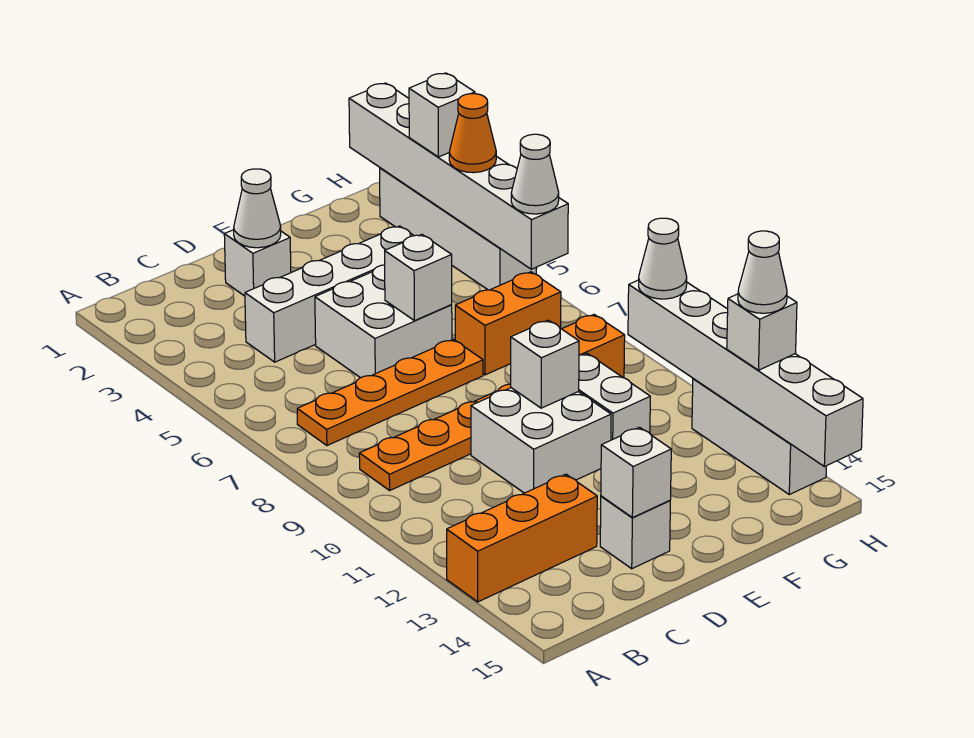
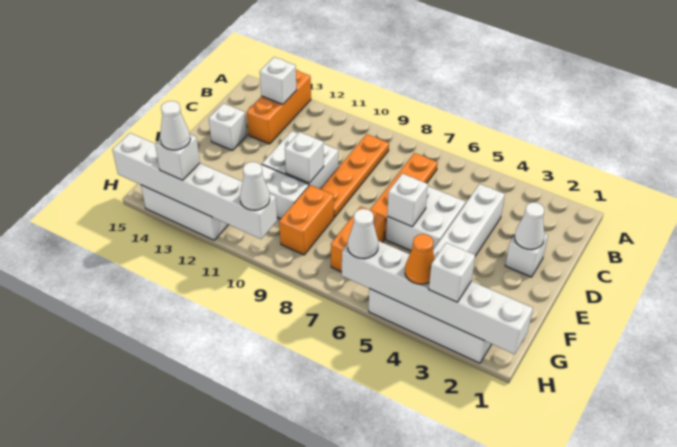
white 1x1 brick [601,427,671,518] -> white 1x1 brick moved to [260,57,297,104]

